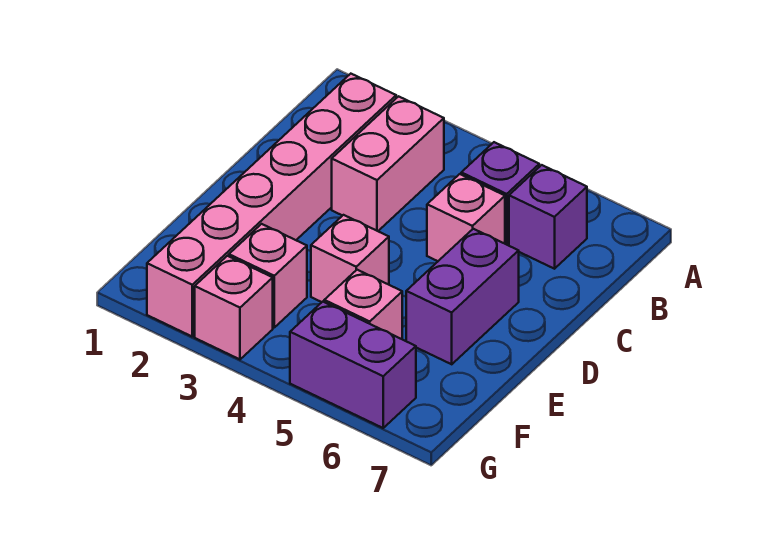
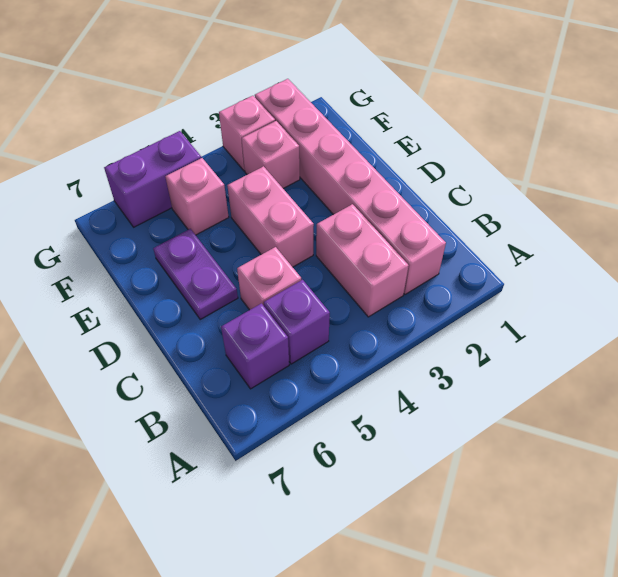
purple 1x2 brick [406,229,519,364] -> purple 1x2 plate [153,229,238,319]
pink 1x1 brick [311,215,389,302] -> pink 1x2 brick [227,166,314,267]

